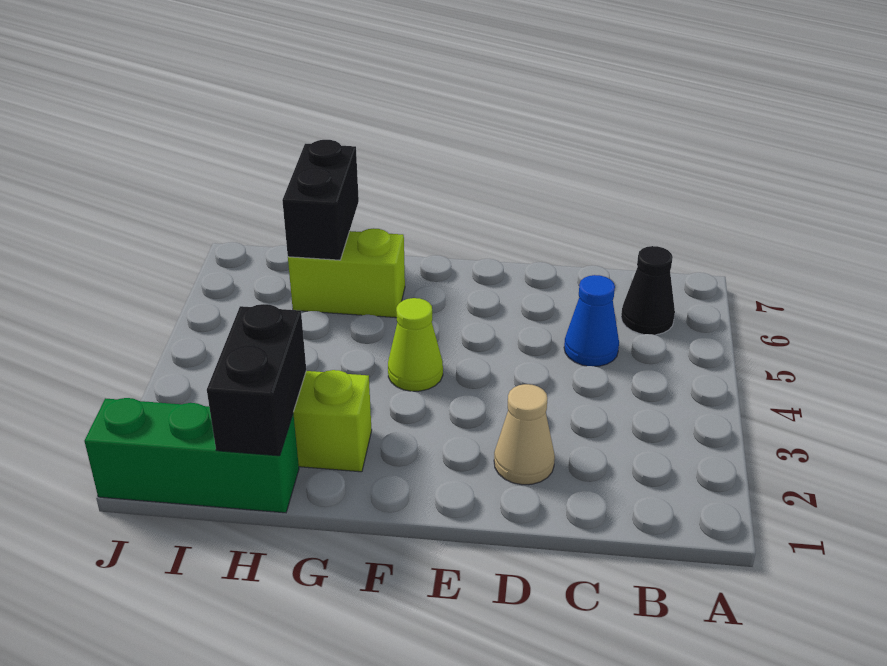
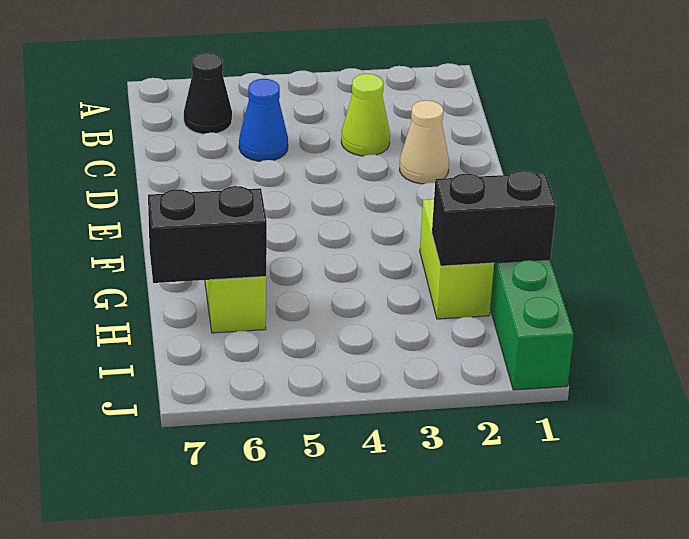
lime 1x1 cone [388,298,443,391] -> lime 1x1 cone moved to [341,74,390,156]

